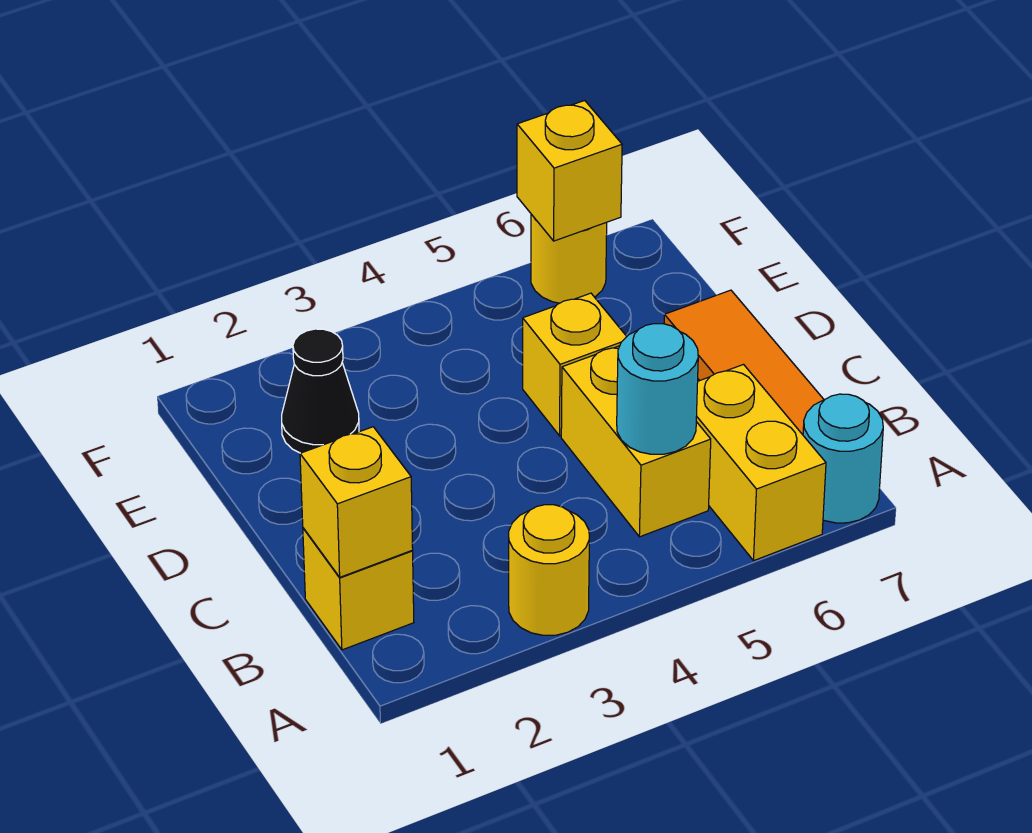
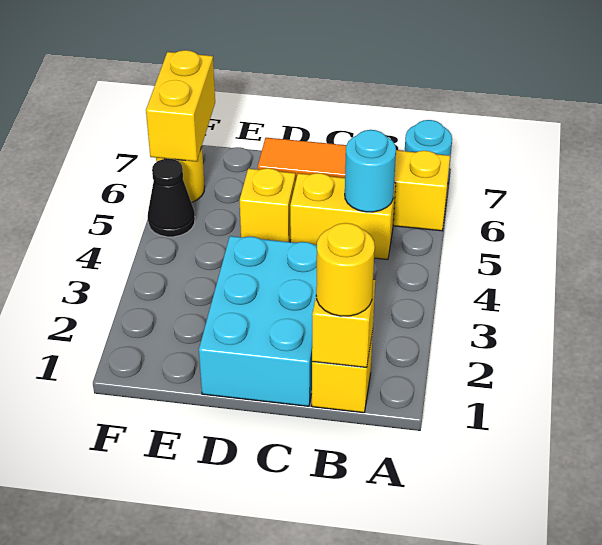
yellow 1x1 round brick [509,505,589,635] -> yellow 1x1 round brick moved to [316,223,375,316]
none -> cyan 2x3 brick [199,236,317,406]
black 1x1 cone [282,329,359,453] -> black 1x1 cone moved to [148,159,195,237]
yellow 1x1 brick [517,101,622,241] -> yellow 1x2 brick [146,50,215,162]

